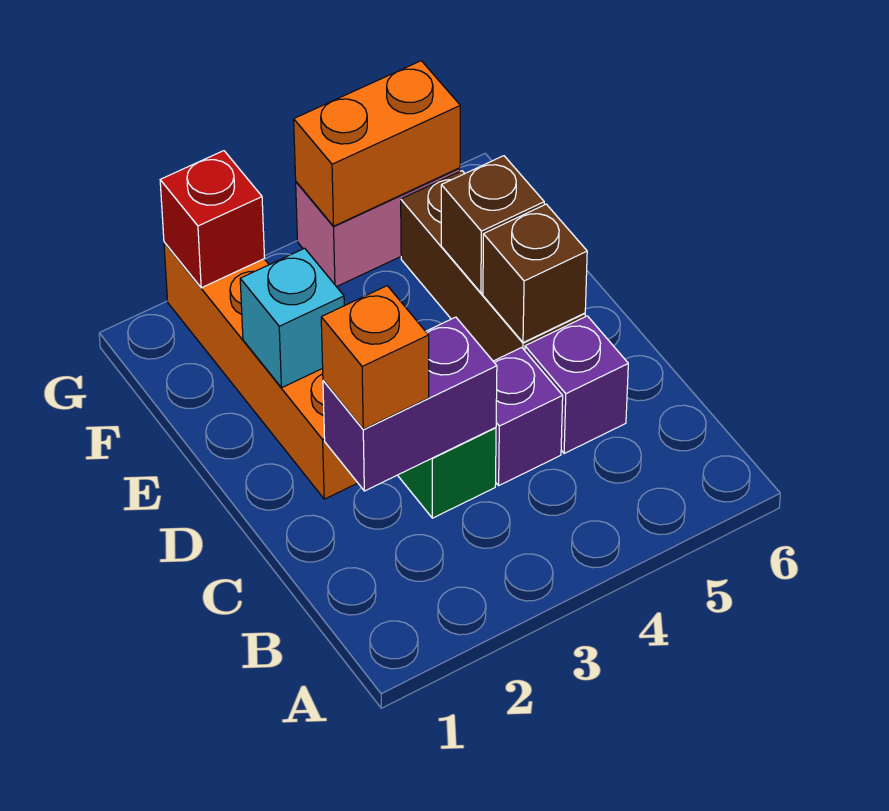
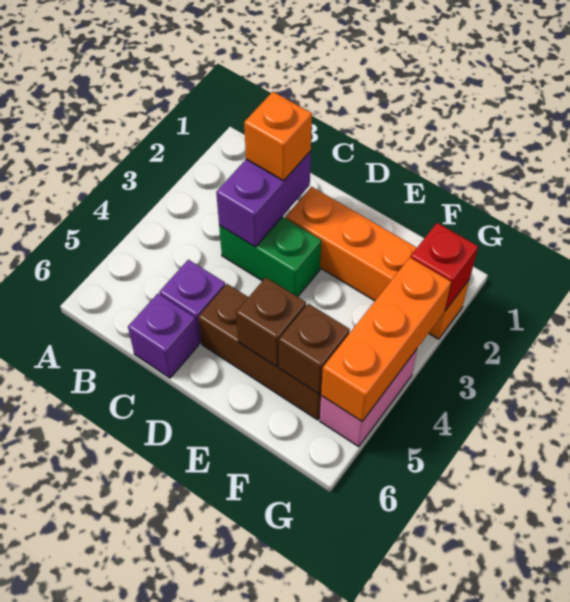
purple 1x1 brick [493,348,563,485] -> purple 1x1 brick moved to [128,294,199,378]
brown 1x1 brick [483,204,587,343] -> brown 1x1 brick moved to [279,304,350,394]
cyan 1x1 brick [240,248,344,388] -> none
orange 1x2 brick [294,61,460,226] -> orange 1x3 brick [321,257,451,421]

